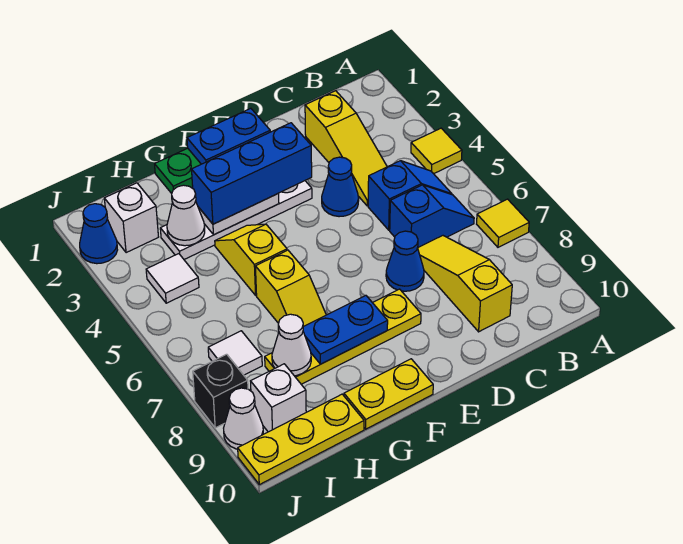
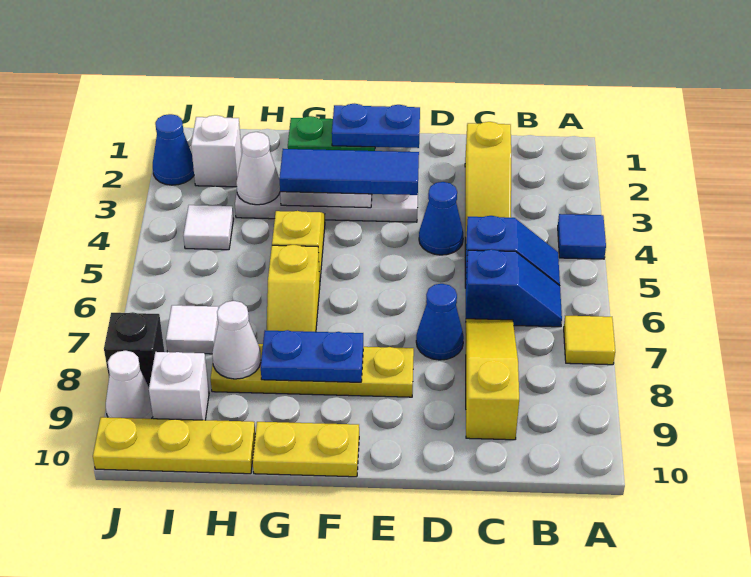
yellow 1x1 tile [411,128,462,174] -> blue 1x1 tile [558,214,606,259]
blue 1x3 brick [191,123,312,224] -> blue 1x3 tile [279,149,419,195]

